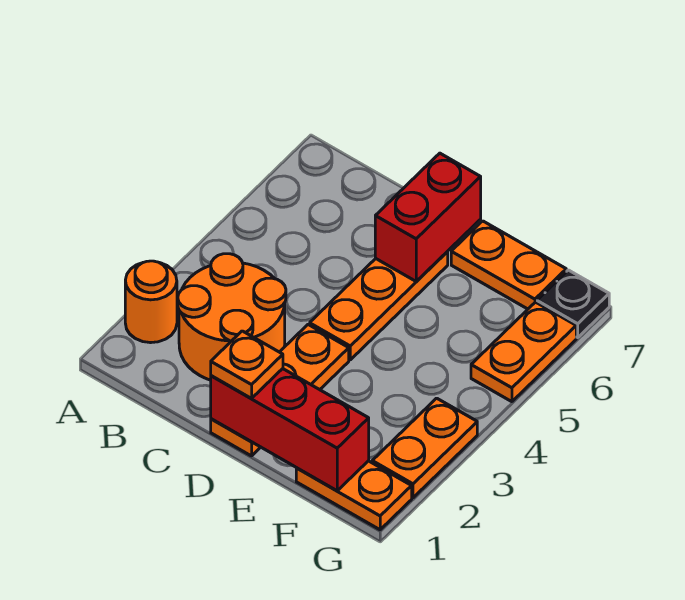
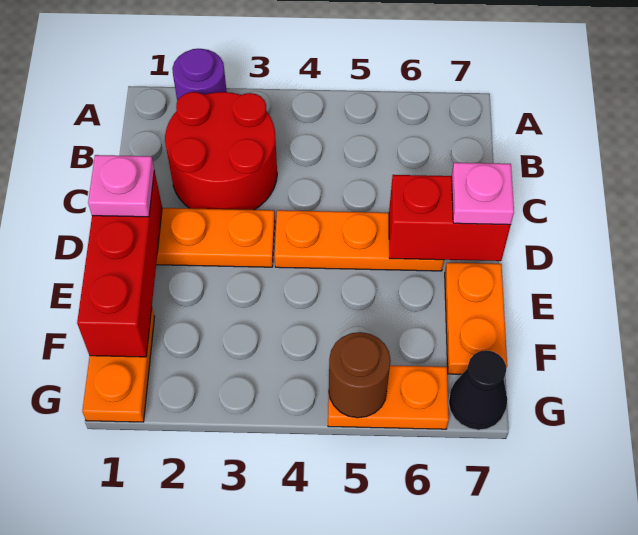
orange 1x1 round brick [125,261,177,343] -> purple 1x1 round brick [172,49,227,101]
orange 2x2 round brick [178,254,286,380] -> red 2x2 round brick [165,92,277,210]
orange 1x1 plate [211,331,283,398] -> pink 1x1 plate [88,155,154,217]
none -> pink 1x1 plate [452,163,514,225]
orange 1x2 plate [372,398,477,498] -> none
none -> brown 1x1 round brick [329,332,391,418]
black 1x1 plate [537,270,609,337] -> black 1x1 cone [449,350,507,430]

